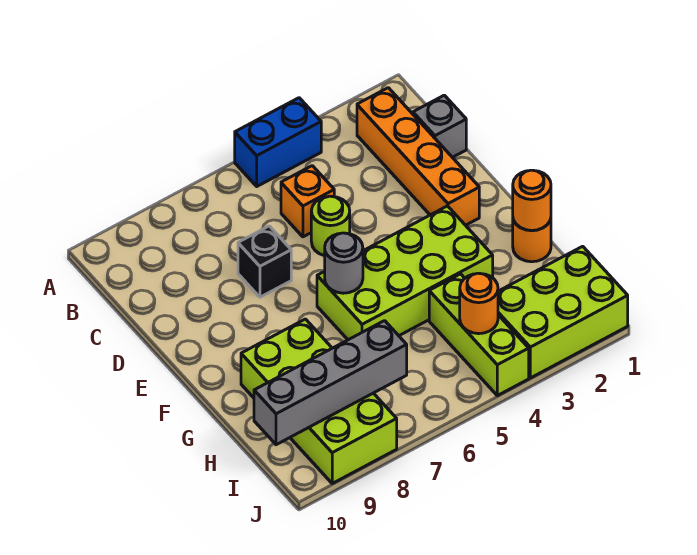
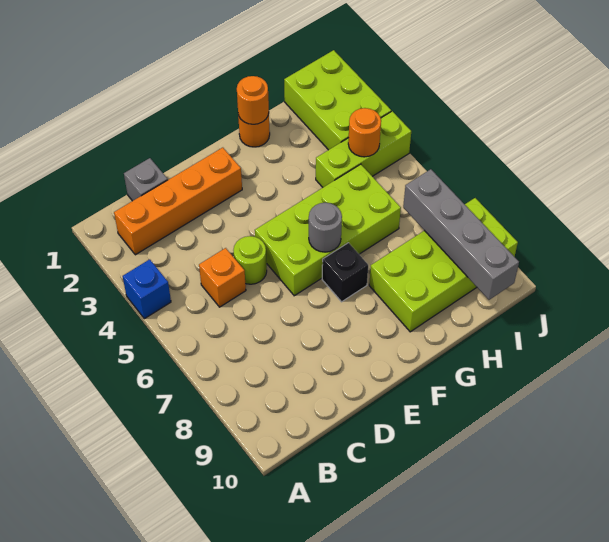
blue 1x2 brick [235,98,321,186] -> blue 1x1 brick [123,259,171,319]
black 1x1 brick [238,226,291,297] -> black 1x1 brick moved to [322,243,368,302]
lime 2x4 brick [317,206,493,340] -> lime 2x4 brick turned to [255,164,401,296]

